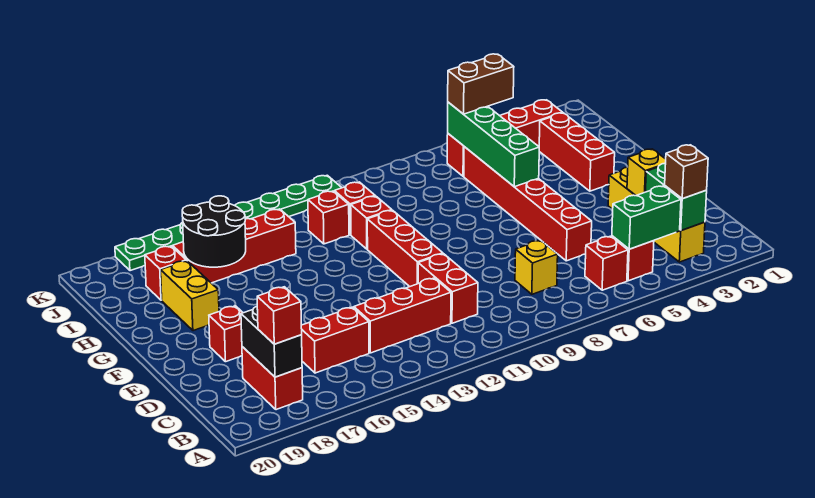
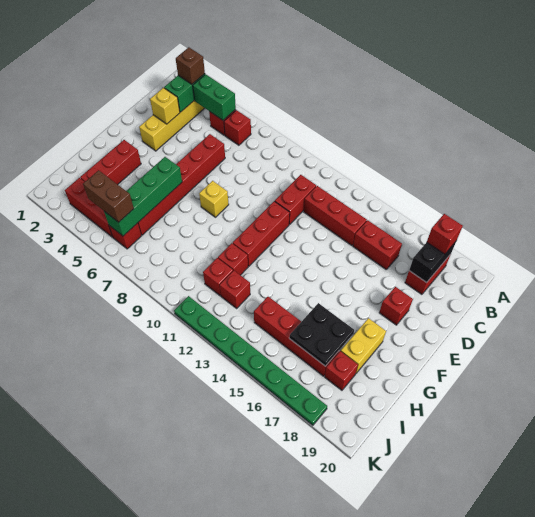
yellow 1x1 brick [515,240,558,294] -> yellow 1x1 brick moved to [199,181,229,217]
black 2x2 round brick [182,196,246,267] -> black 2x2 plate [289,303,354,366]

